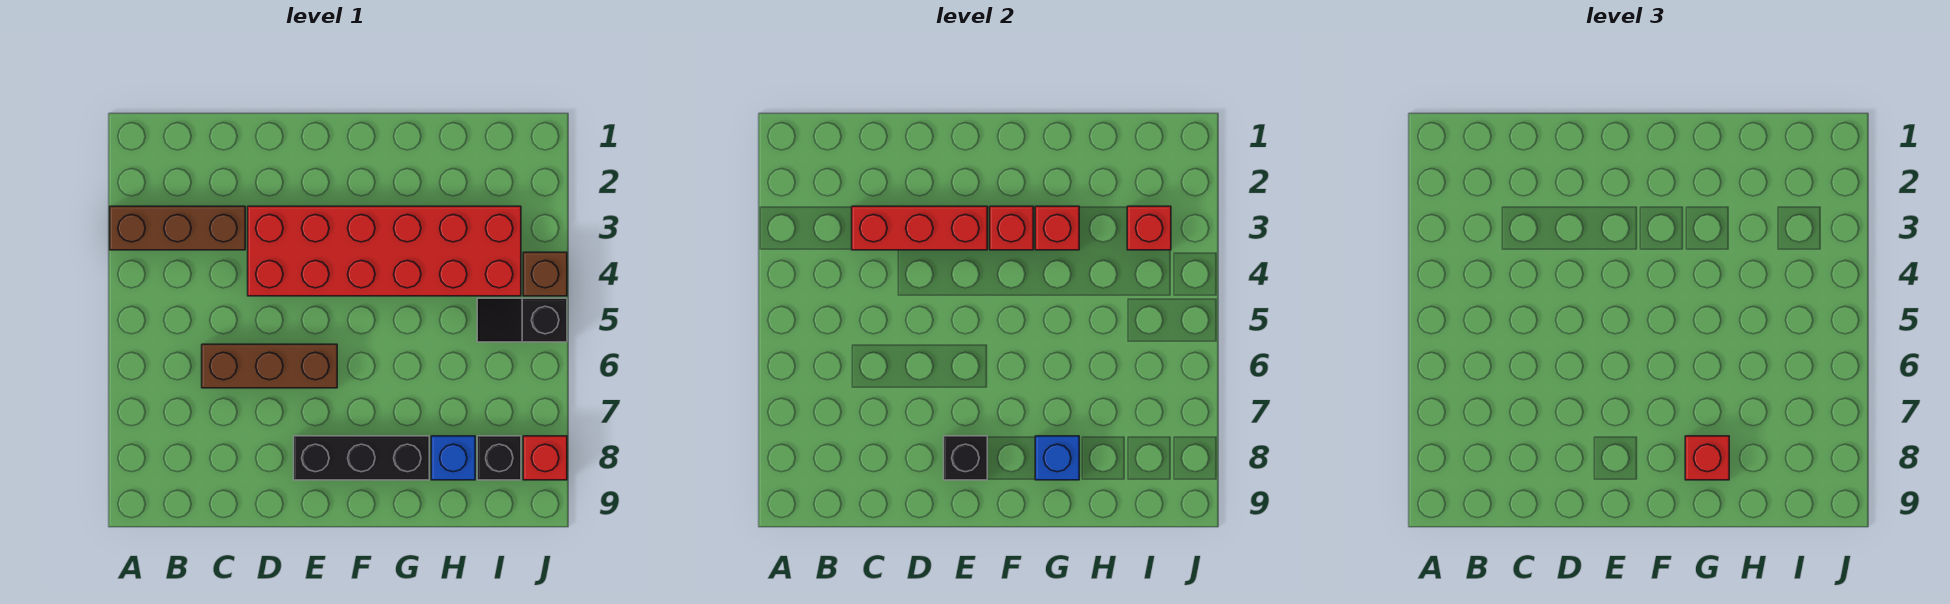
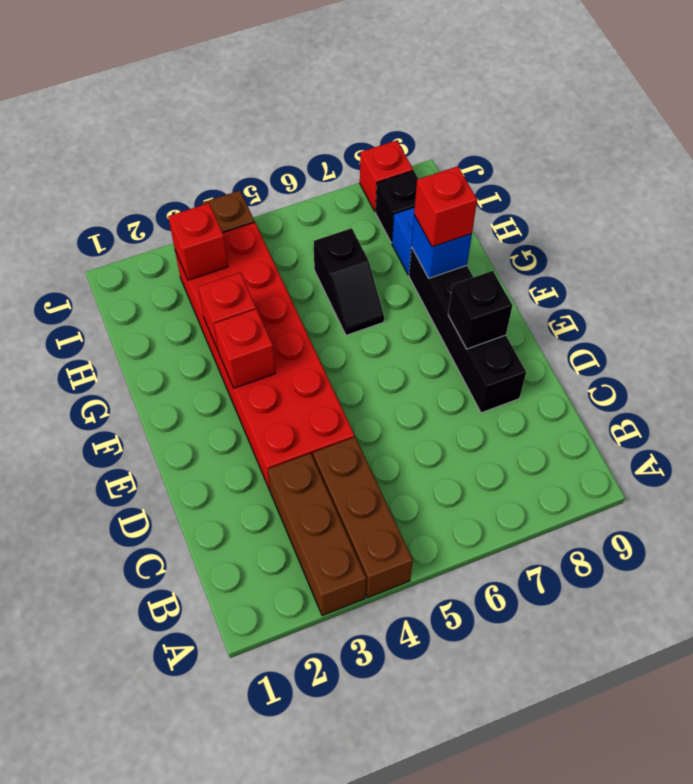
red 1x3 brick [852,206,987,250] -> none
brown 1x3 brick [202,344,337,388] -> brown 1x3 brick moved to [313,437,413,598]
black 1x3 brick [294,436,429,480] -> black 1x4 brick [409,247,526,413]
black 1x2 slope [477,298,567,342] -> black 1x2 slope moved to [313,228,384,335]

